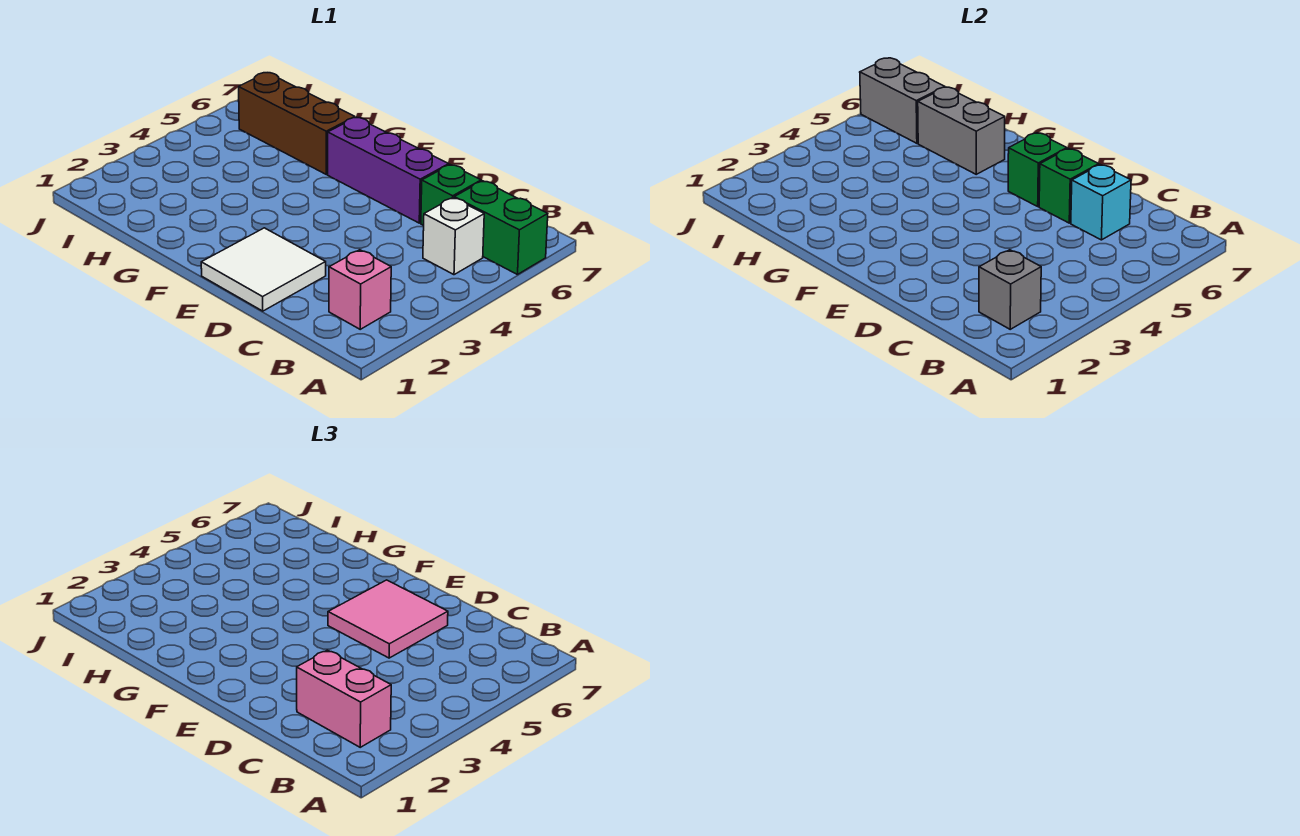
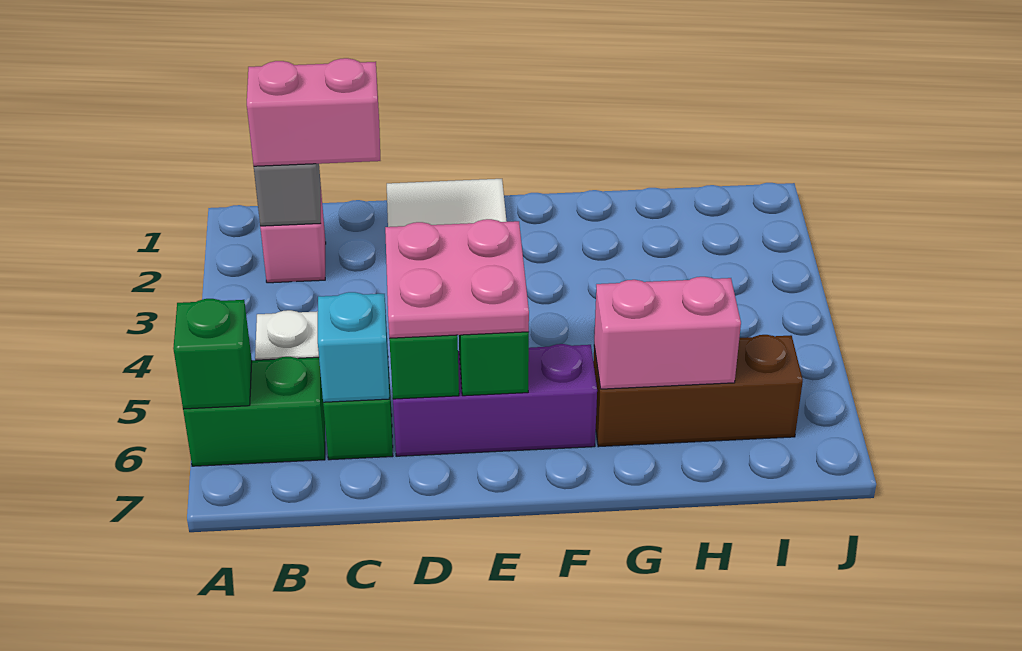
none -> green 1x1 brick [173,299,252,409]
pink 2x2 tile [328,580,448,658] -> pink 2x2 plate [385,219,529,338]
grey 1x2 brick [918,87,1005,174] -> pink 1x2 brick [594,277,741,389]
grey 1x2 brick [860,58,945,143] -> none

